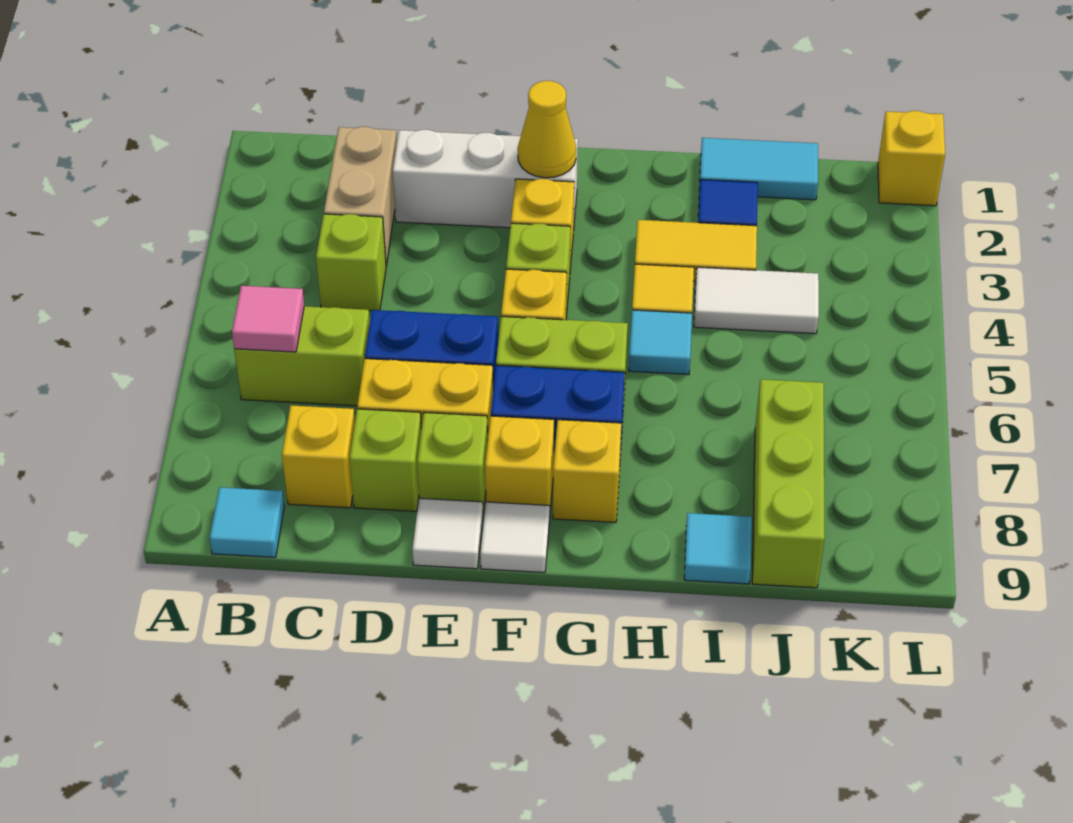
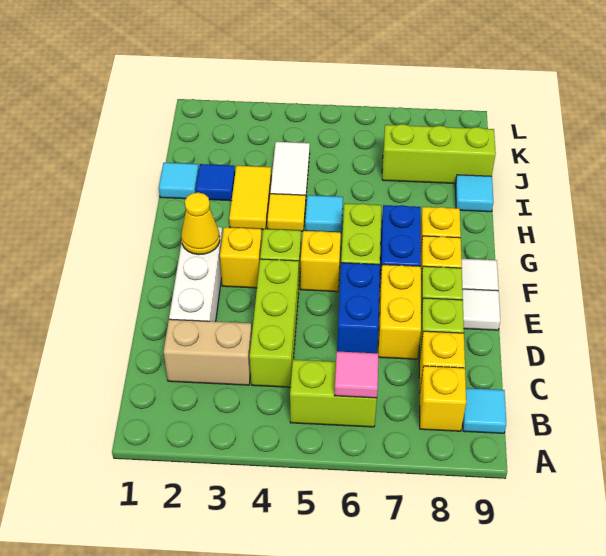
lime 1x2 brick [234,306,370,406] -> lime 1x2 brick turned to [290,360,377,427]
lime 1x1 brick [316,214,386,311] -> lime 1x3 brick [250,259,299,387]
cyan 1x2 tile [699,138,818,200] -> cyan 1x1 tile [159,163,199,199]
yellow 1x1 brick [878,111,945,206] -> yellow 1x1 brick moved to [420,366,466,431]

